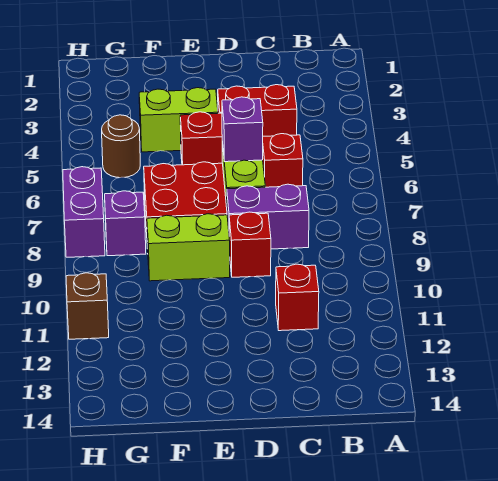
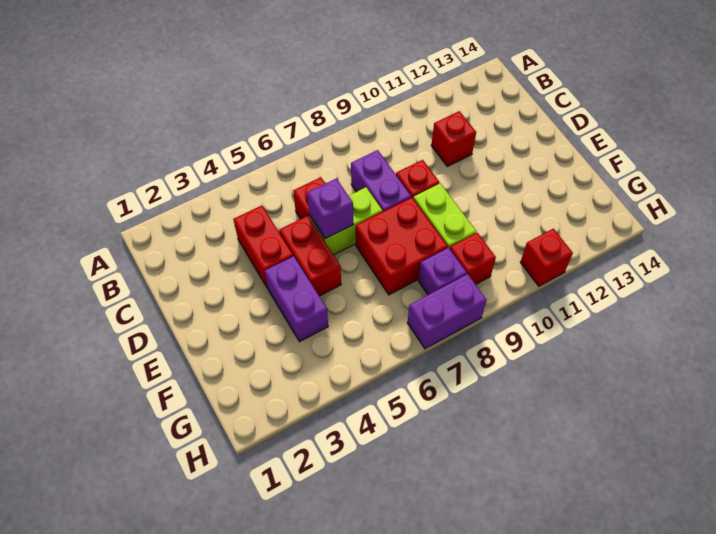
lime 1x2 brick [139,88,218,152] -> purple 1x2 brick [265,256,328,342]
brown 1x1 round brick [102,115,140,178] -> none
none -> red 1x1 brick [450,233,496,284]
brown 1x1 brick [66,273,109,339] -> red 1x1 brick [520,229,573,286]

